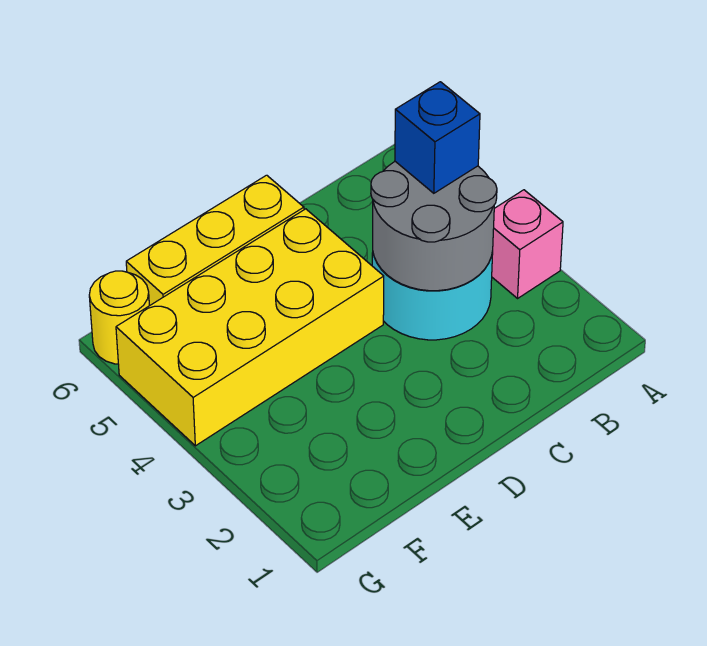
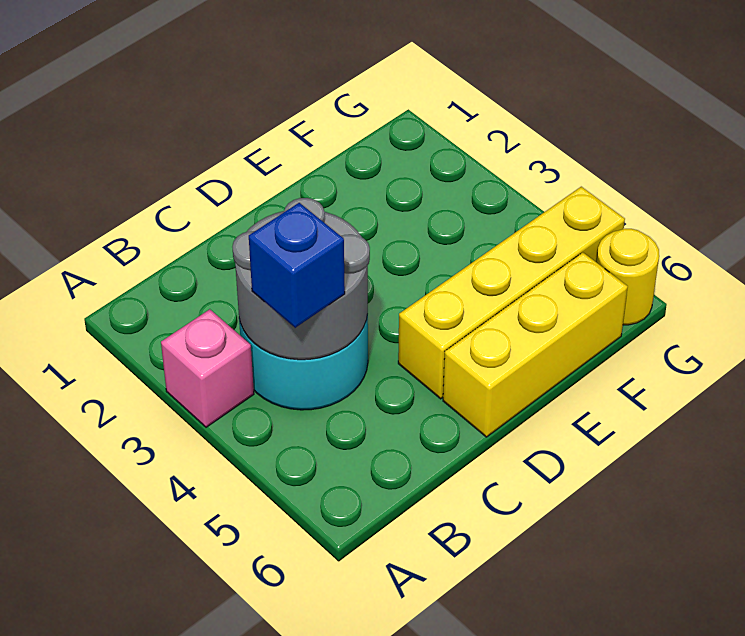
yellow 2x4 brick [116,209,384,446] -> yellow 1x4 brick [398,187,625,399]

